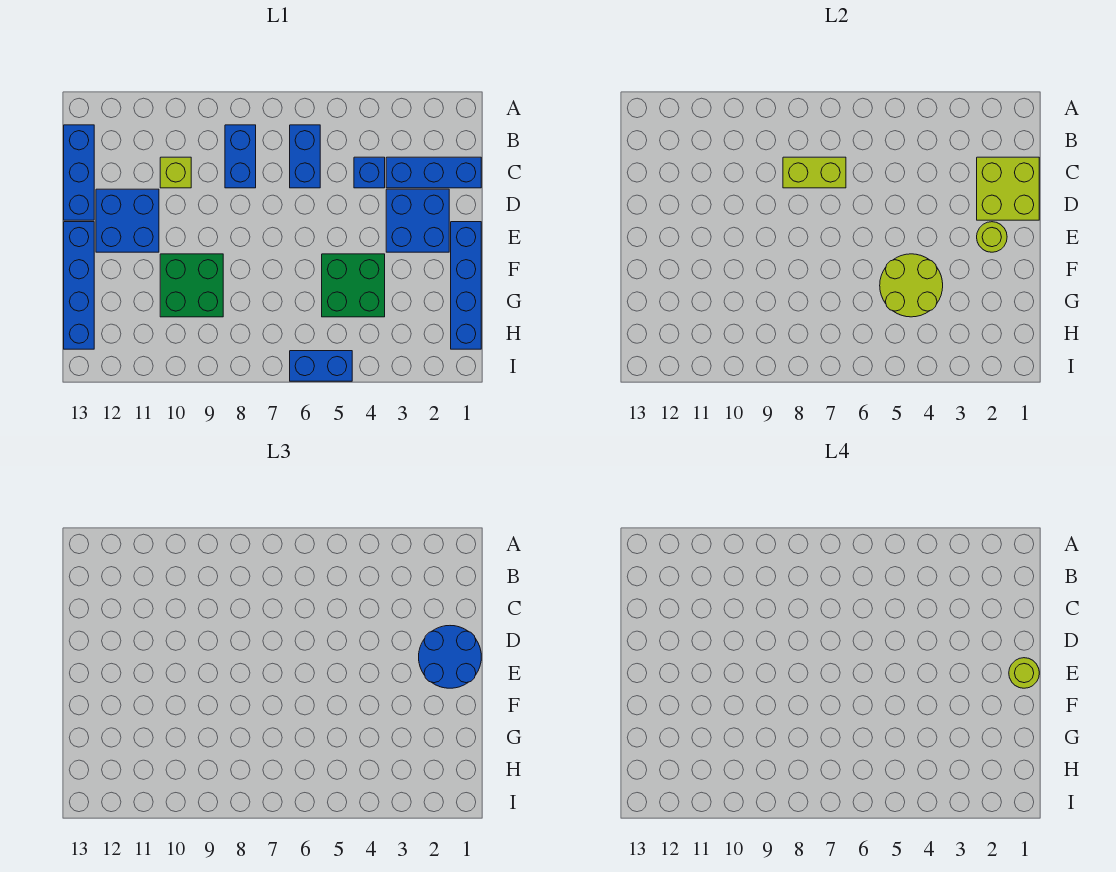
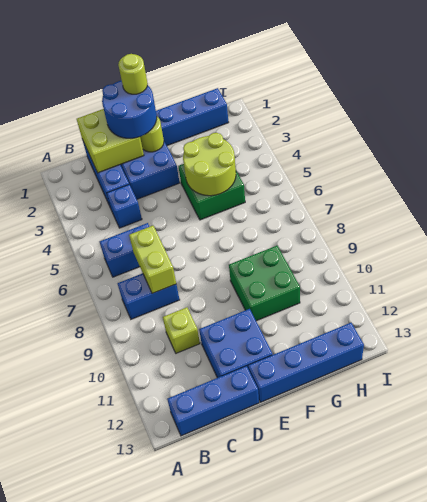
blue 1x2 brick [290,351,352,381] -> none

